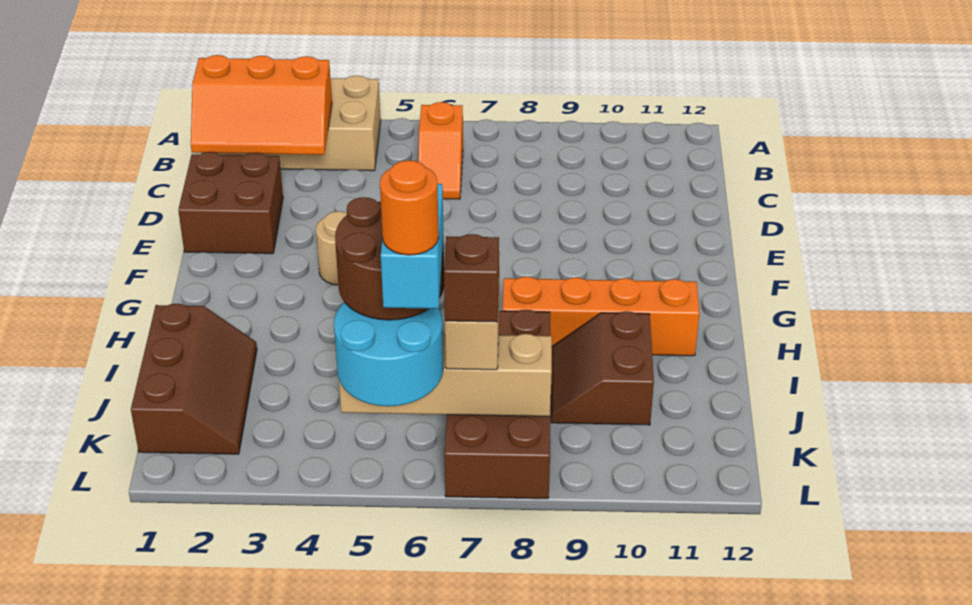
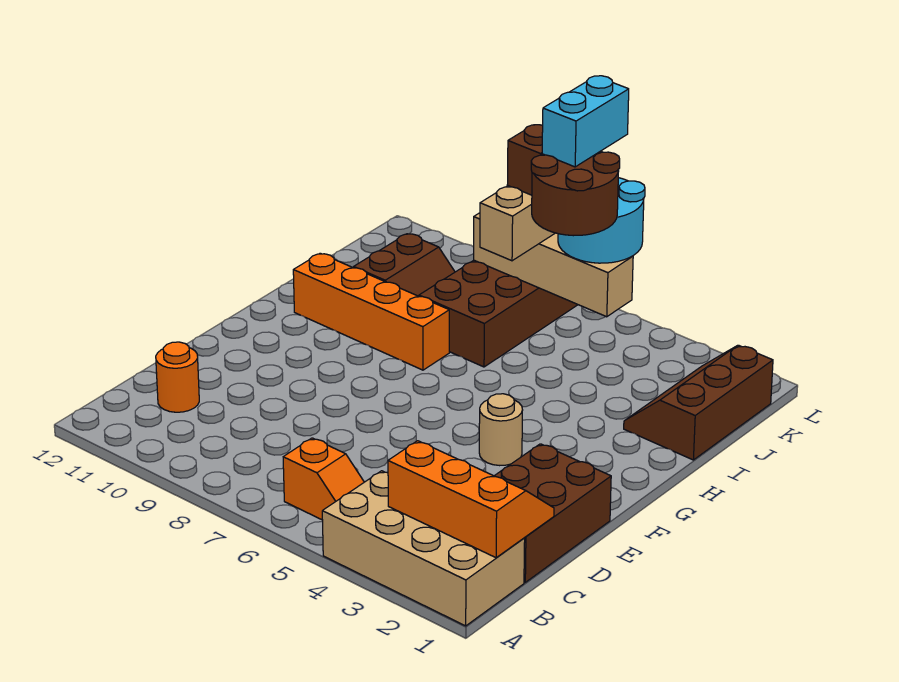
orange 1x2 slope [418,102,463,199] -> orange 1x2 slope turned to [283,438,364,520]
brown 2x2 brick [178,152,283,254] -> brown 2x3 brick [495,444,611,582]
orange 1x1 round brick [380,160,439,255] -> orange 1x1 round brick moved to [156,342,199,412]

